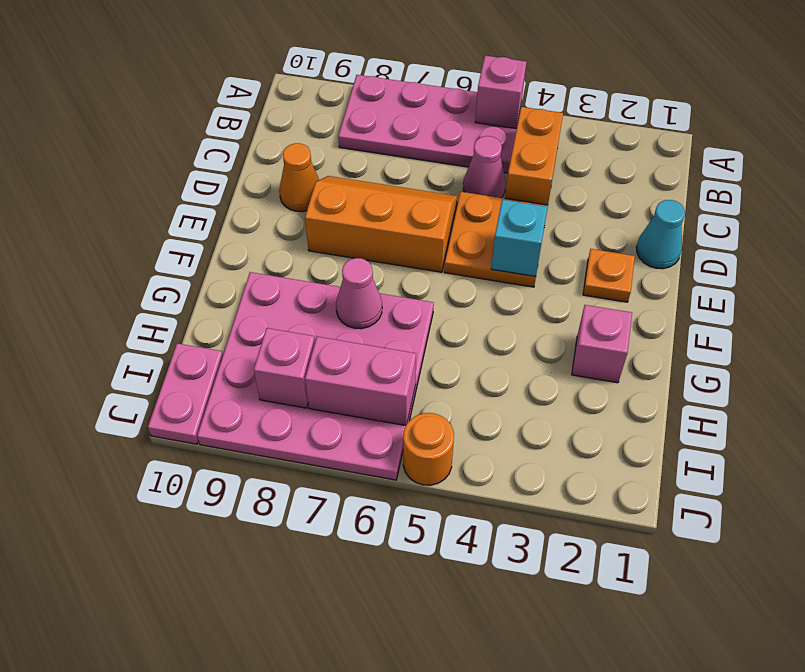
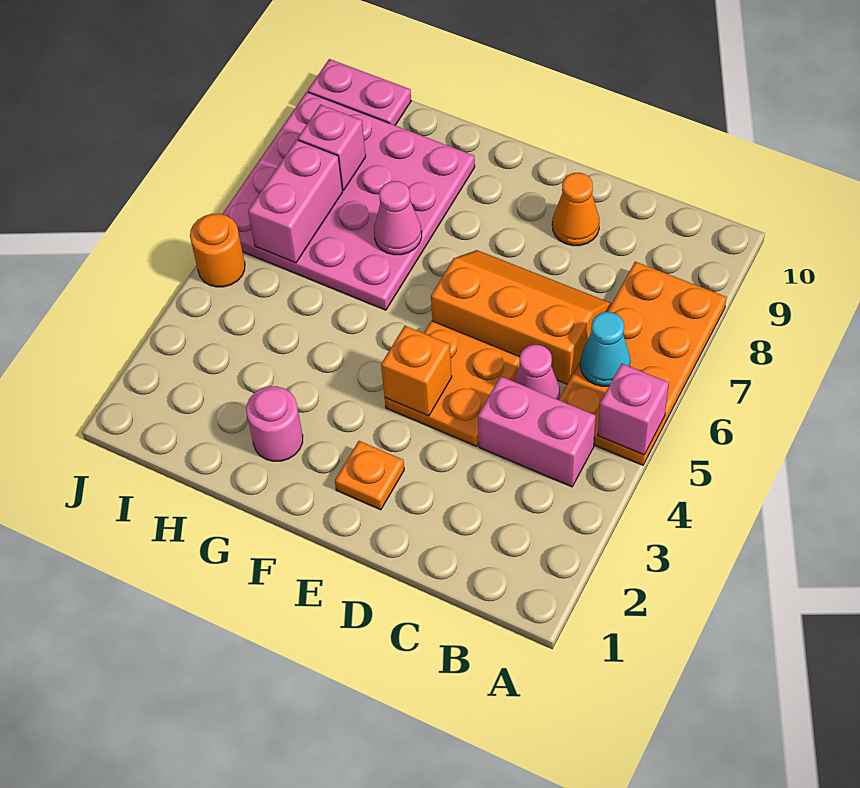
pink 2x4 plate [338,75,522,173] -> orange 2x4 plate [559,262,727,465]
orange 1x2 brick [505,107,563,205] -> pink 1x2 brick [478,376,596,487]
cyan 1x1 cone [636,200,685,269] -> cyan 1x1 cone moved to [580,312,630,386]
orange 2x3 slope [305,176,458,272] -> orange 2x3 slope turned to [431,250,612,384]
cyan 1x1 brick [491,200,547,277] -> orange 1x1 brick [381,326,452,416]
pink 1x1 brick [572,305,632,383] -> pink 1x1 round brick [246,386,303,461]

